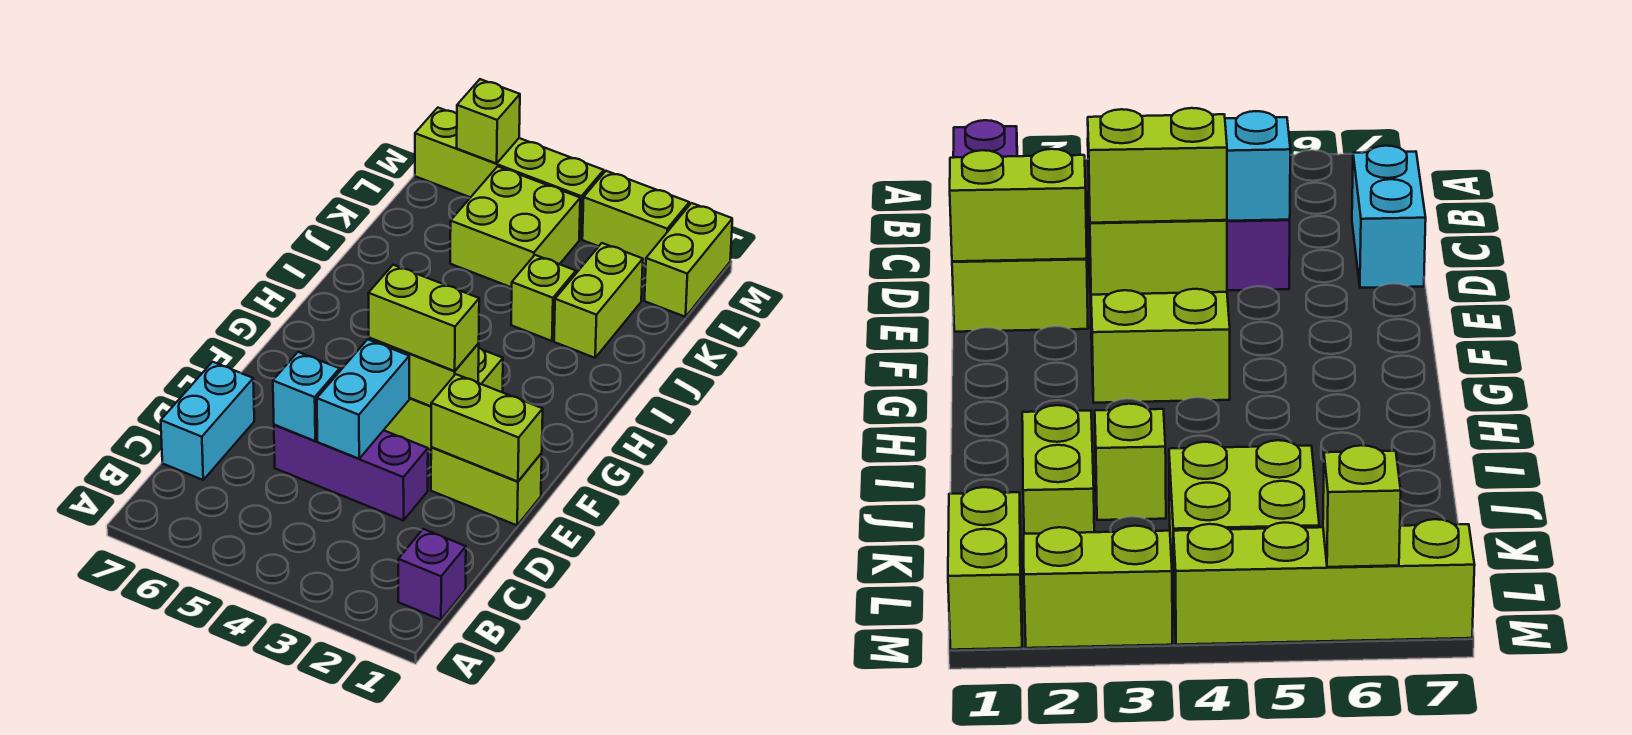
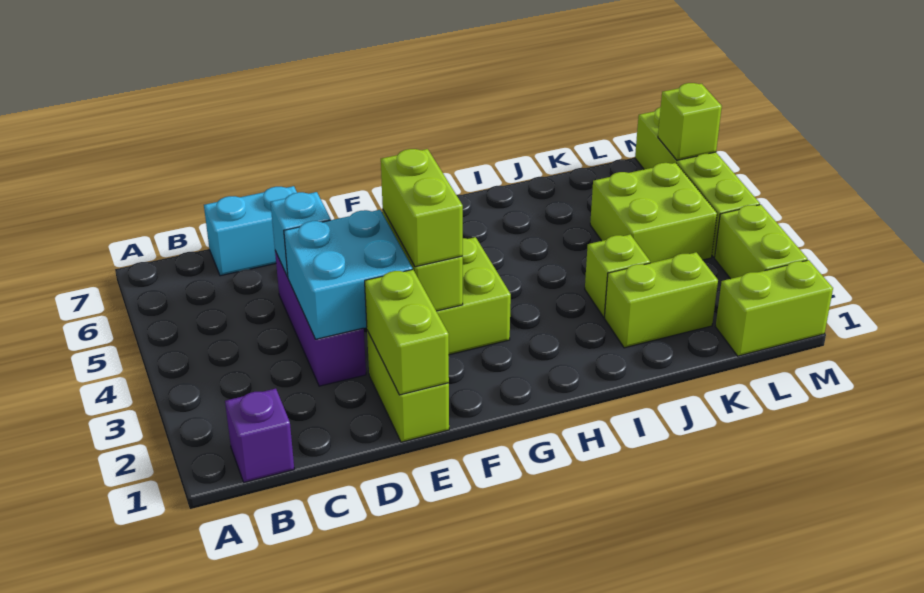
cyan 1x2 brick [317,339,409,459] -> cyan 2x2 brick [284,210,412,339]

